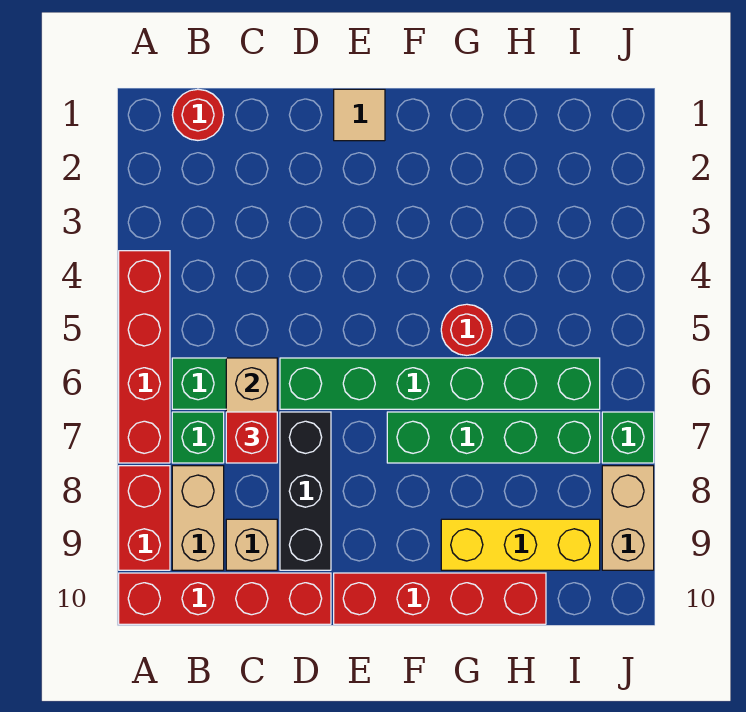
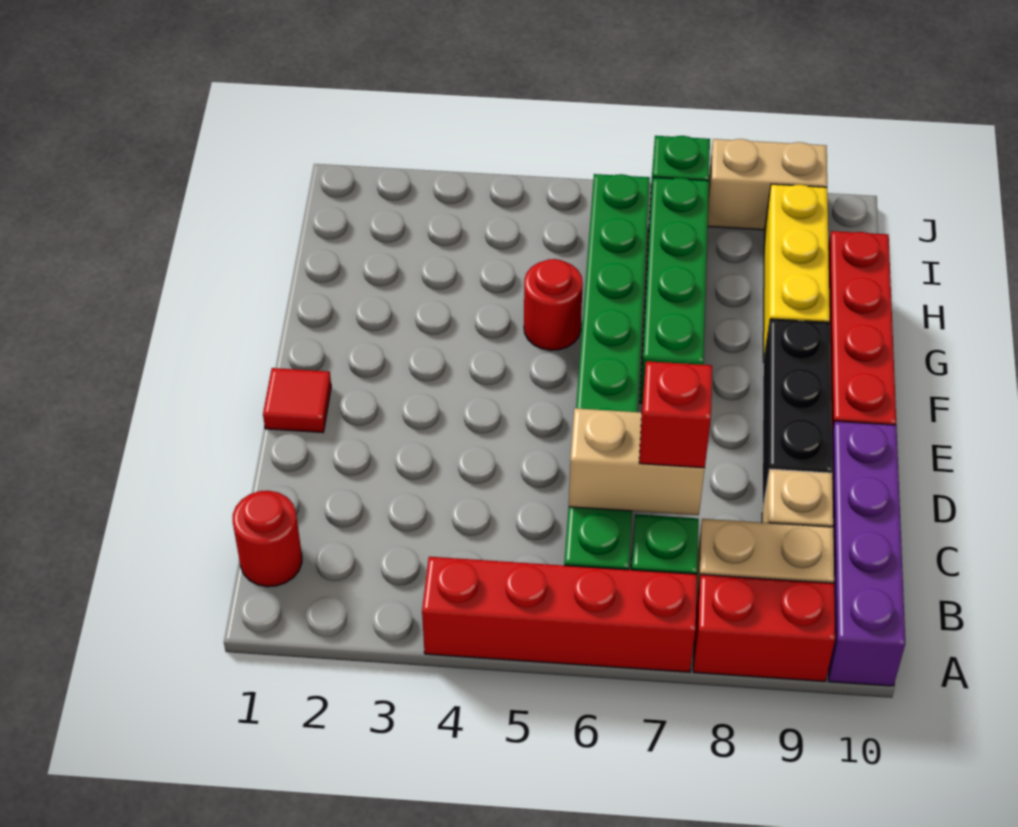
red 1x4 brick [119,573,331,624] -> purple 1x4 brick [829,421,905,686]
black 1x3 brick [280,412,331,570] -> black 1x3 brick turned to [762,319,832,511]
tan 1x1 tile [334,89,385,141] -> red 1x1 tile [263,368,331,433]

